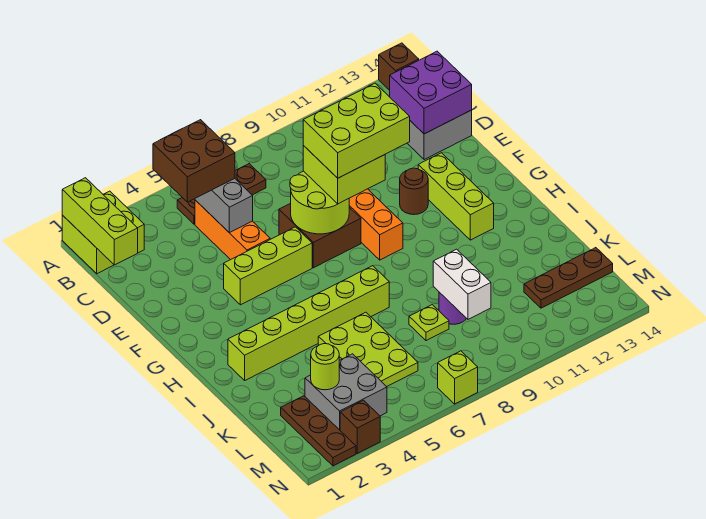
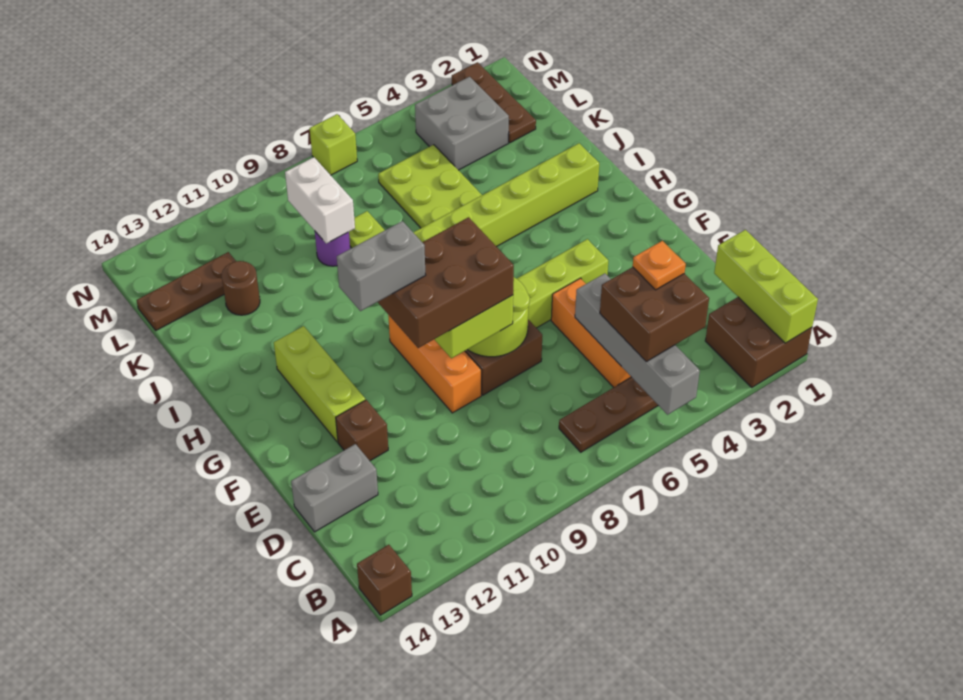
lime 2x2 brick [62,191,144,274] -> brown 2x2 brick [705,297,812,387]
none -> orange 1x1 plate [633,241,686,290]
purple 2x2 brick [390,51,472,134] -> none
lime 2x3 brick [303,83,410,178] -> brown 2x3 brick [378,217,514,348]
none -> grey 1x2 brick [337,221,425,311]
brown 1x1 round brick [400,168,428,215] -> brown 1x1 round brick moved to [222,261,260,315]
lime 1x1 round brick [311,344,339,390] -> none
brown 1x1 brick [340,400,380,453] -> brown 1x1 brick moved to [336,400,388,461]

